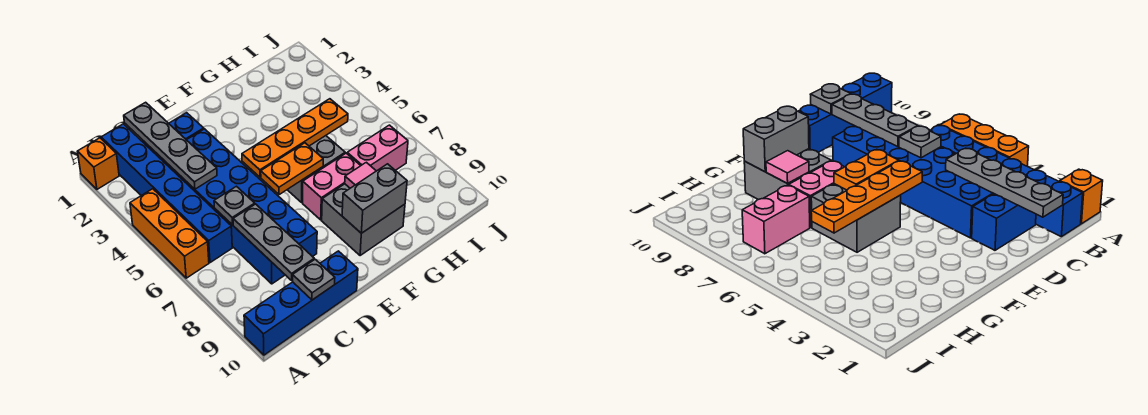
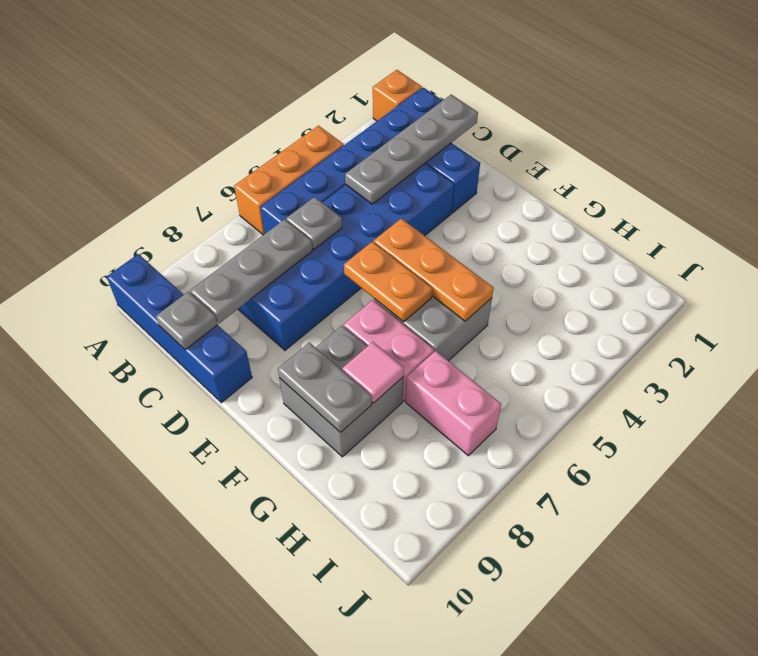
orange 1x4 plate [242,99,348,177] -> orange 1x3 plate [374,218,494,321]
grey 1x2 brick [342,164,407,233] -> grey 1x2 plate [278,342,372,433]

